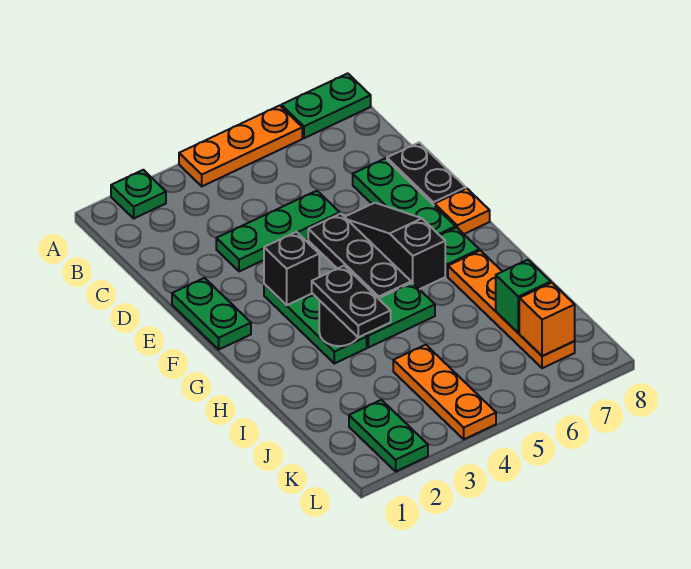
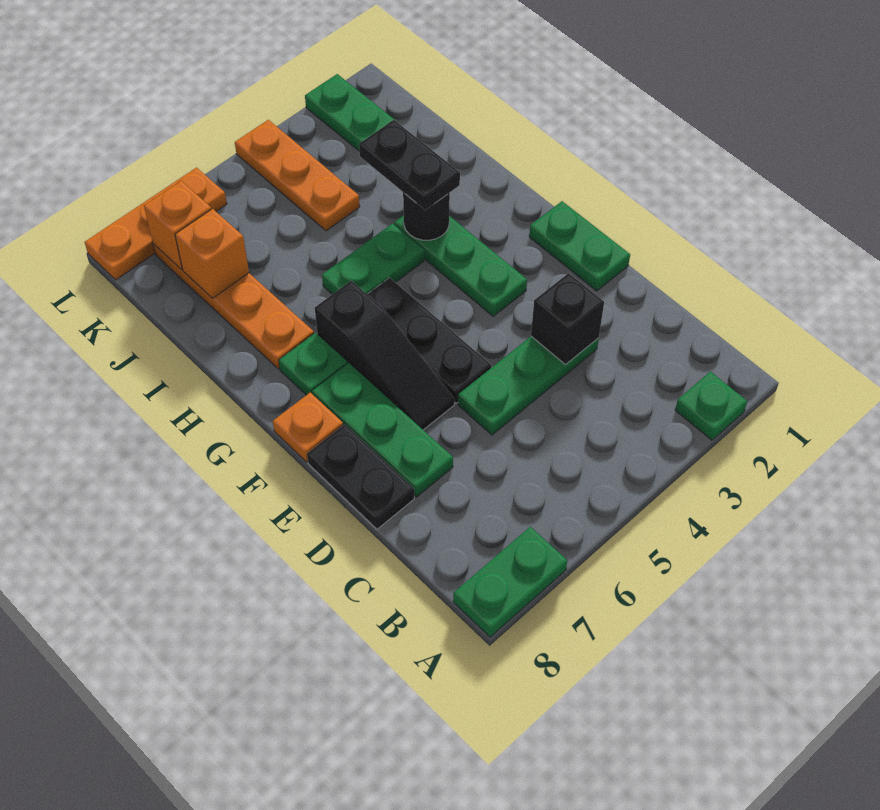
orange 1x3 plate [179,106,302,186] -> orange 1x3 plate moved to [85,168,227,280]
black 1x1 brick [264,232,319,305] -> black 1x1 brick moved to [531,273,604,365]
green 1x1 brick [496,260,551,333] -> orange 1x1 brick [175,209,249,298]

